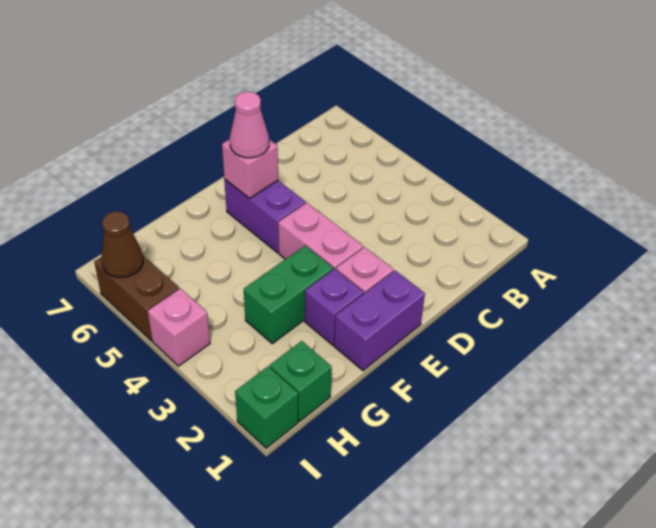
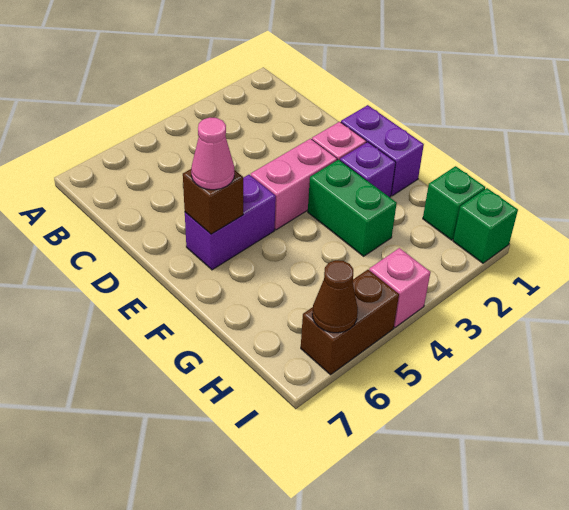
pink 1x1 brick [222,139,278,199] -> brown 1x1 brick [183,169,243,234]

